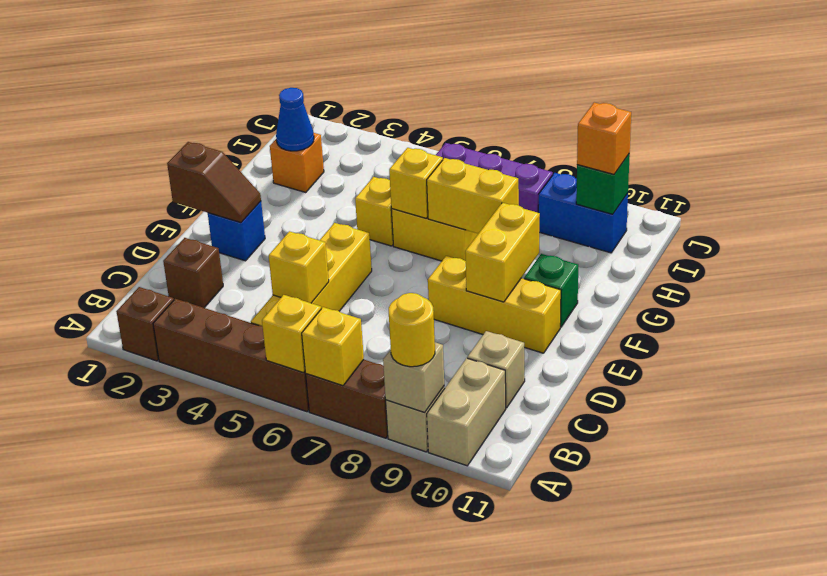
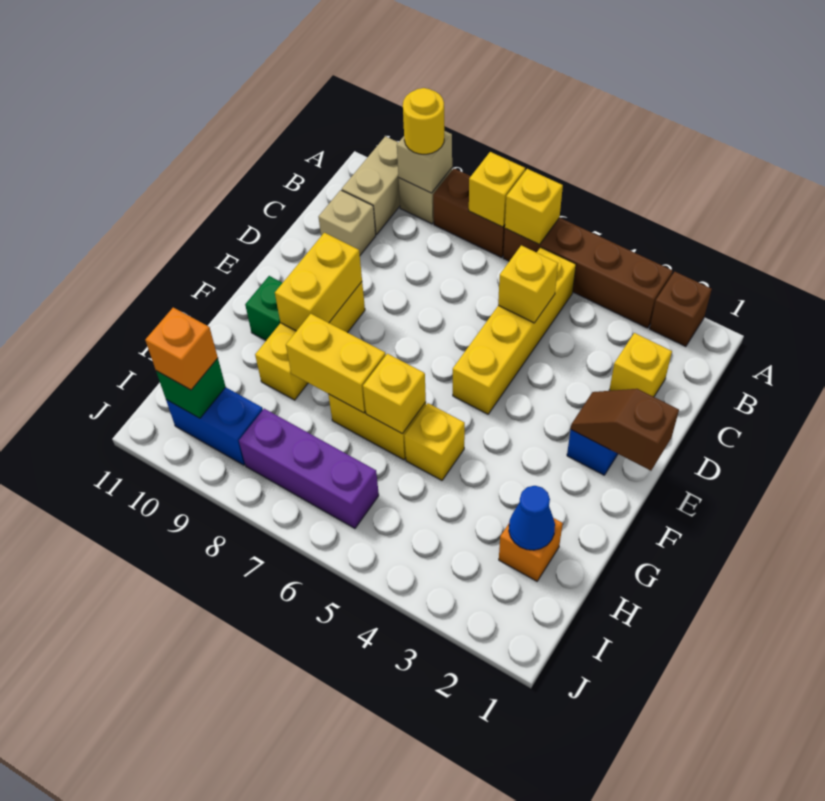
brown 1x1 brick [163,238,223,308] -> yellow 1x1 brick [609,333,672,397]
yellow 1x3 brick [428,256,561,353] -> yellow 1x3 brick turned to [255,282,365,400]

